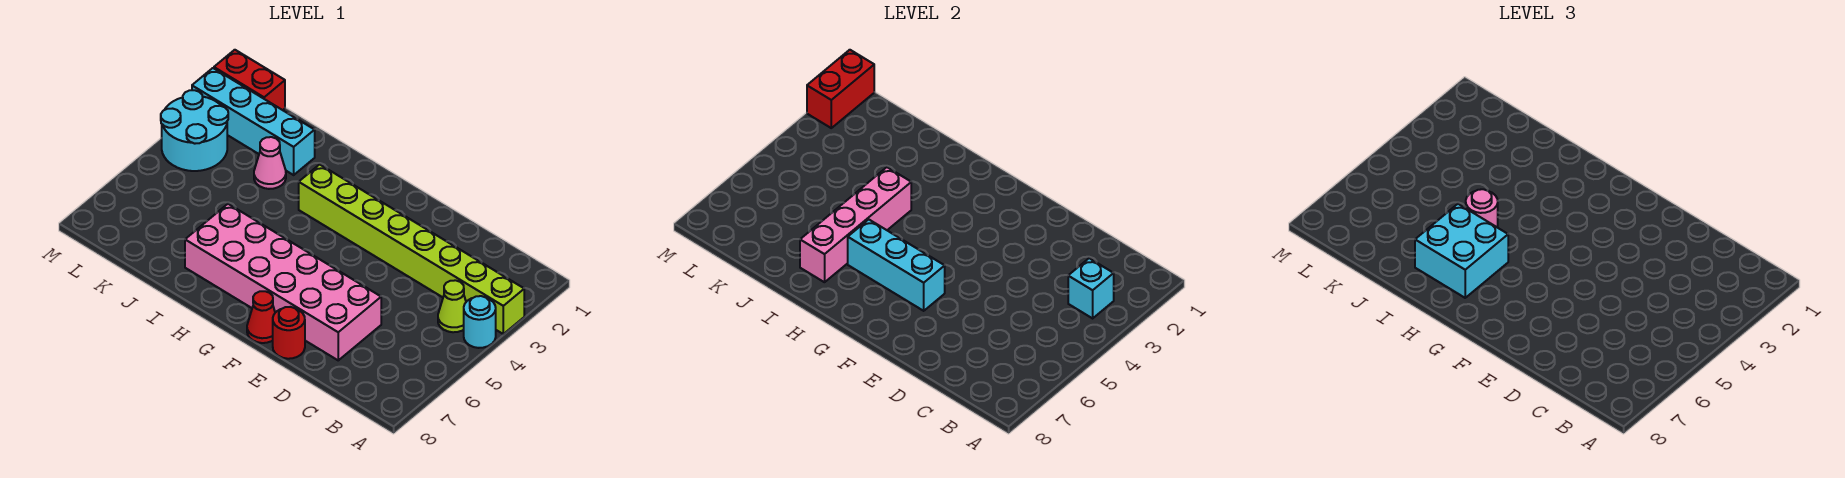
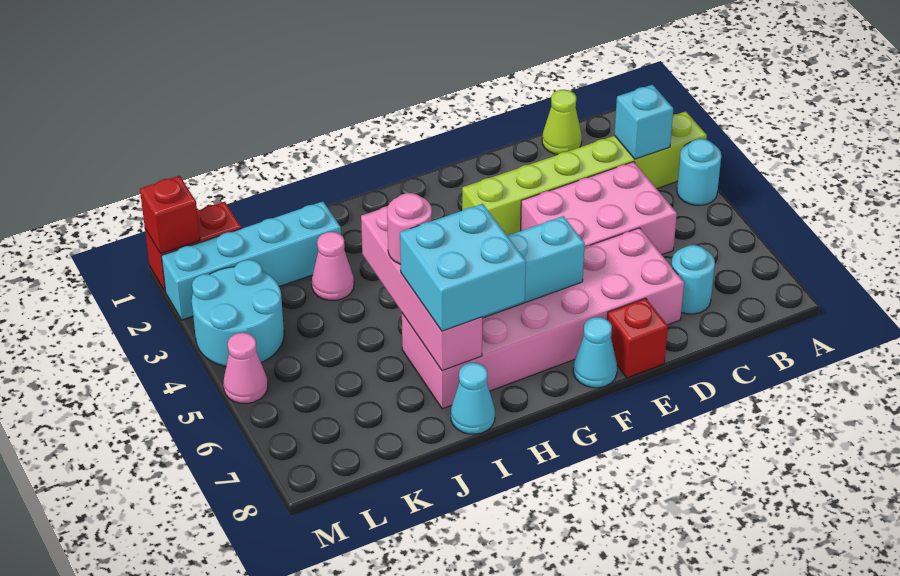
lime 1x8 brick [299,164,524,334] -> lime 1x6 brick [462,111,707,235]
lime 1x1 cone [438,280,466,332] -> lime 1x1 cone moved to [542,90,582,155]
none -> pink 2x3 brick [520,162,677,255]
none -> cyan 1x1 round brick [671,245,715,314]
red 1x1 round brick [273,307,305,359] -> red 1x1 brick [607,298,668,378]
red 1x1 cone [247,291,275,343] -> cyan 1x1 cone [573,317,617,388]
none -> cyan 1x1 cone [451,363,495,434]
red 1x2 brick [807,50,874,128] -> red 1x1 brick [140,176,200,254]
none -> pink 1x1 cone [223,333,268,403]

